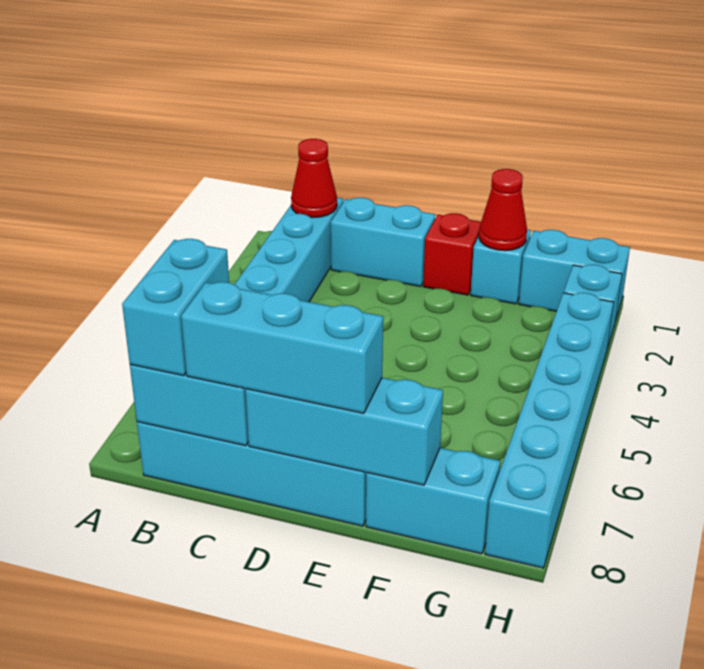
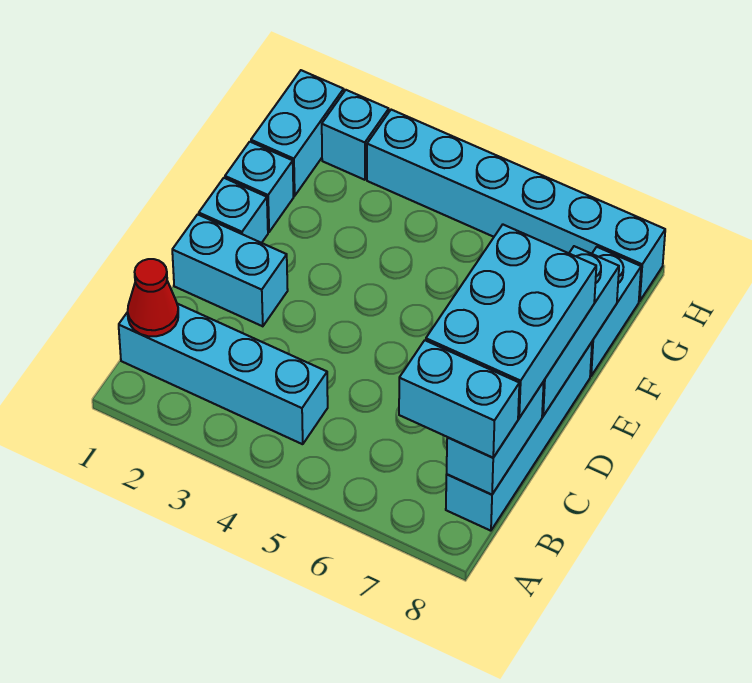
cyan 1x2 brick [331,198,435,286] -> cyan 1x2 brick turned to [172,214,288,326]
cyan 1x3 brick [181,282,383,413] -> cyan 2x3 brick [426,225,596,418]
red 1x1 brick [423,213,481,295] -> cyan 1x1 brick [199,178,268,243]
red 1x1 cone [479,169,527,251] -> none

